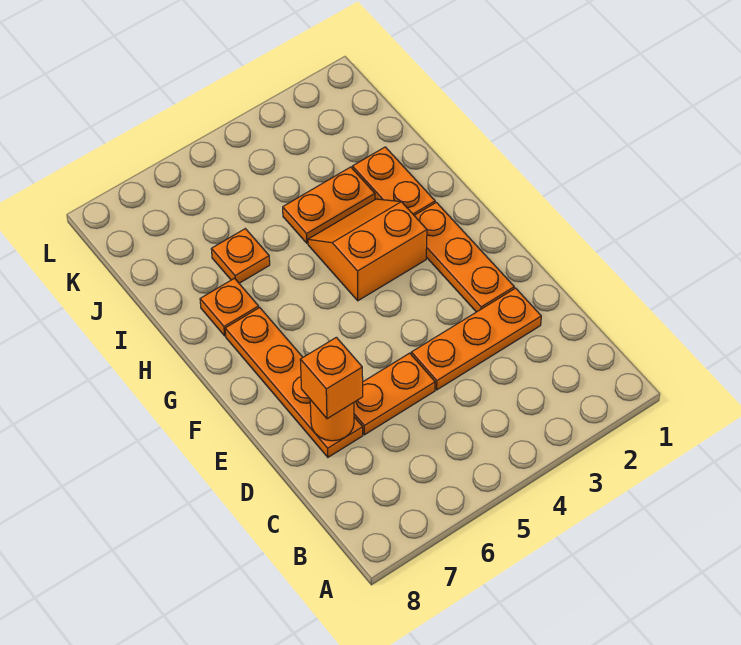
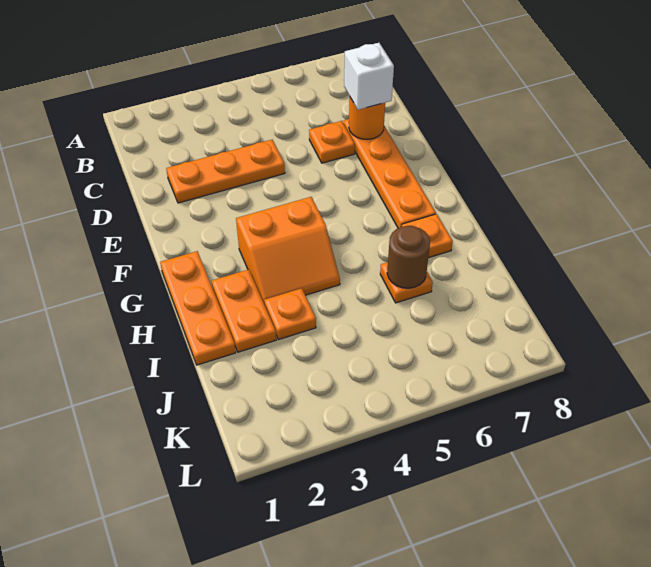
orange 1x2 plate [354,353,435,435] -> orange 1x1 plate [309,121,355,163]
orange 1x1 brick [300,337,363,419] -> white 1x1 brick [344,43,394,110]
orange 1x3 plate [414,202,514,312] -> orange 1x3 plate moved to [160,251,236,365]
orange 1x2 plate [283,167,375,243] -> orange 1x1 plate [264,288,316,340]
none -> brown 1x1 round brick [387,226,430,288]

